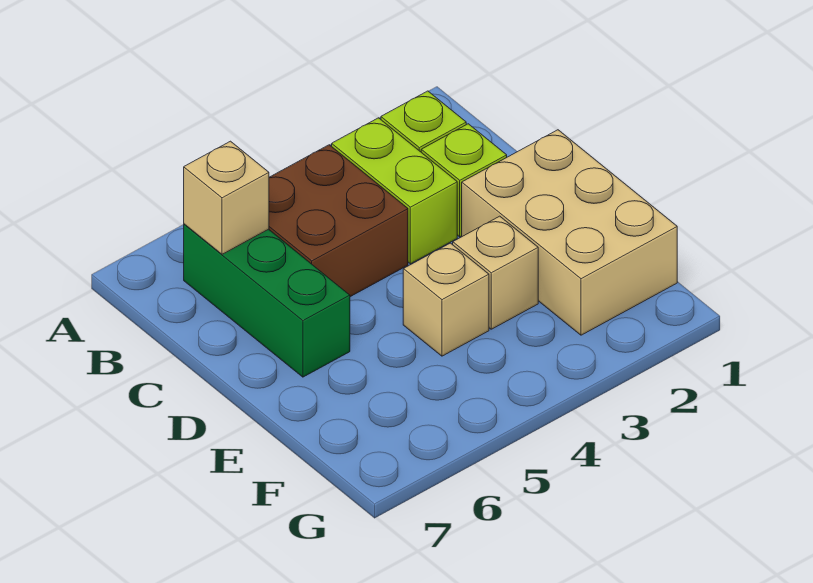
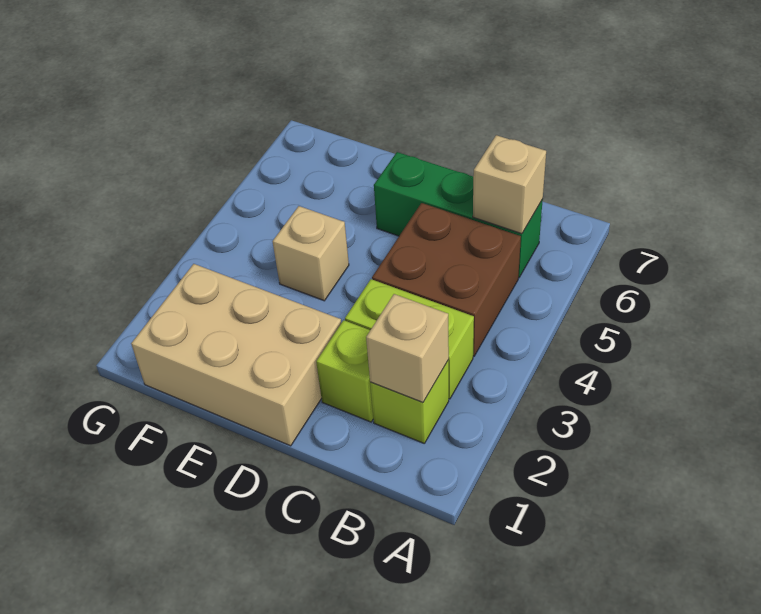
tan 1x1 brick [453,216,538,329] -> tan 1x1 brick moved to [366,294,449,403]

